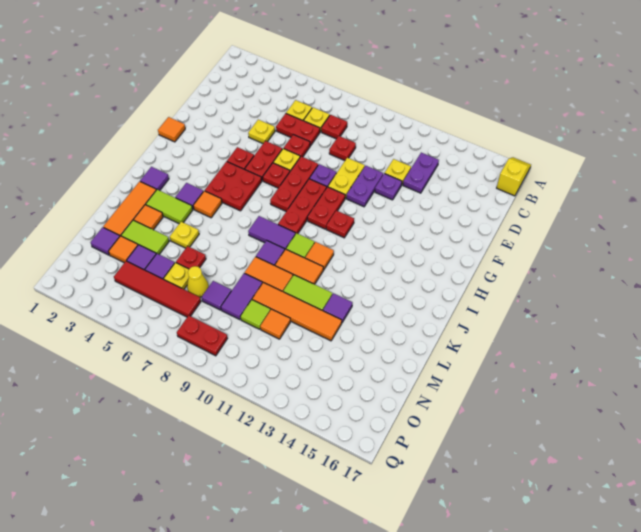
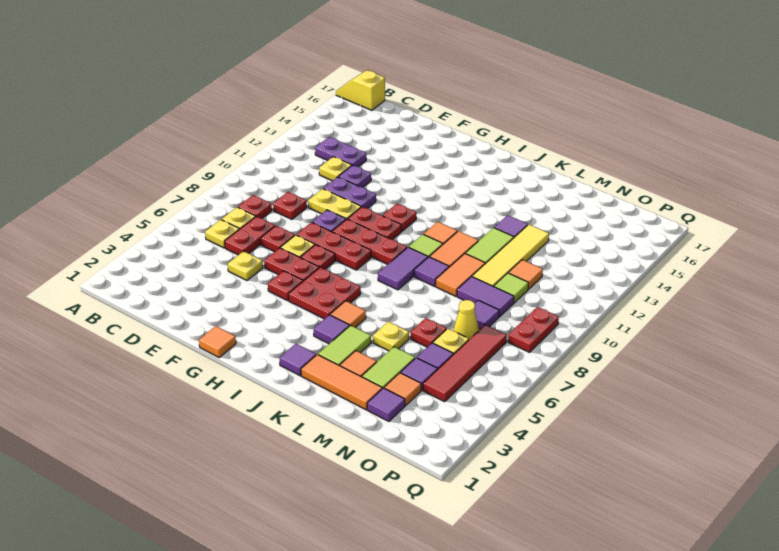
orange 1x4 tile [252,282,342,341] -> yellow 1x4 tile [472,225,549,286]

